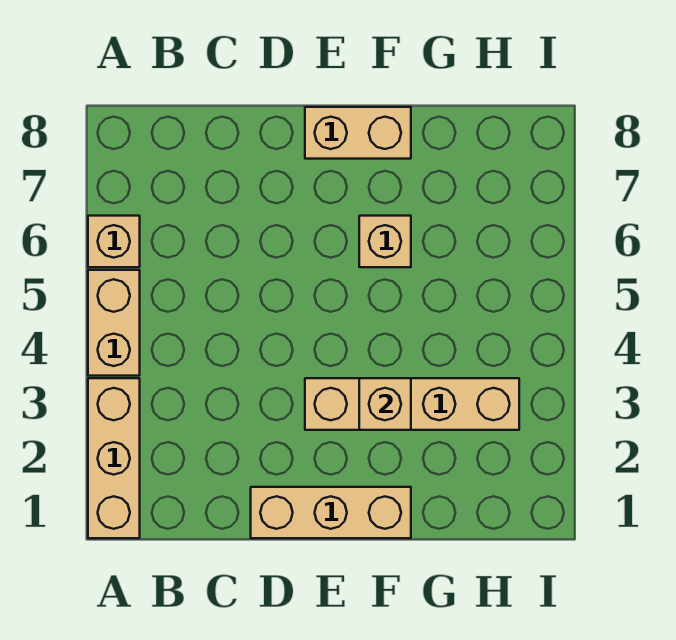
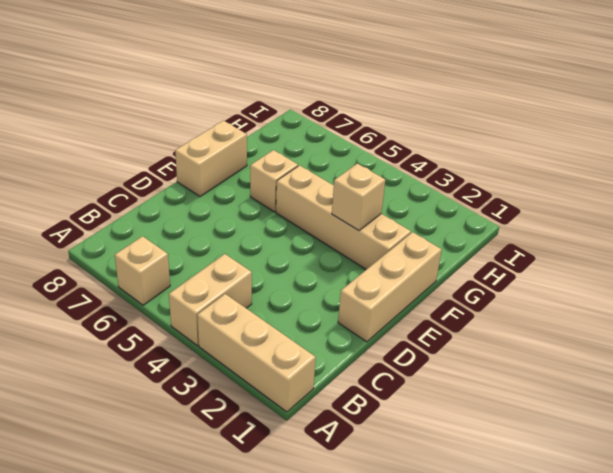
tan 1x2 brick [88,270,140,376] -> tan 1x2 brick turned to [169,254,252,346]
tan 1x4 brick [305,378,519,430] -> tan 1x4 brick turned to [276,165,411,270]

